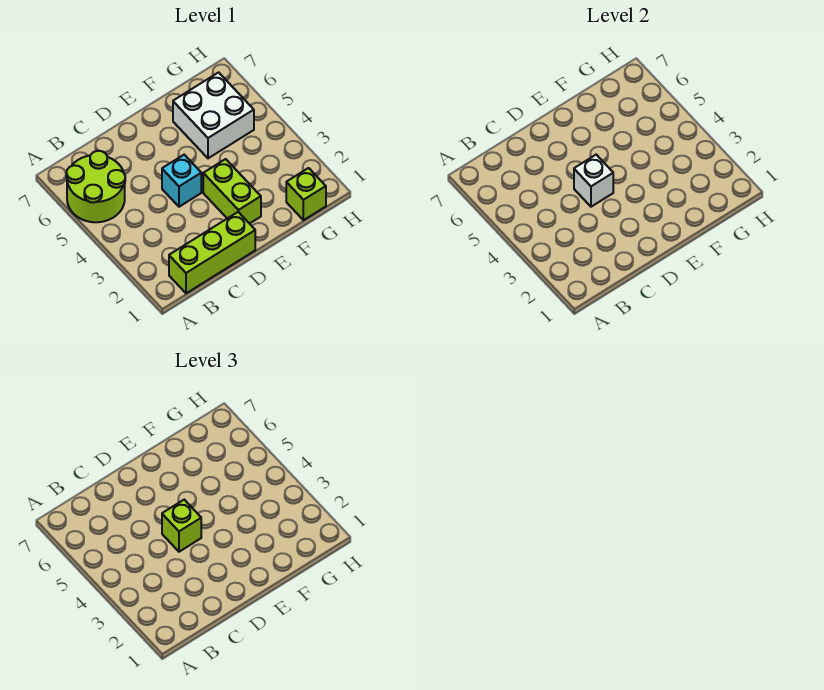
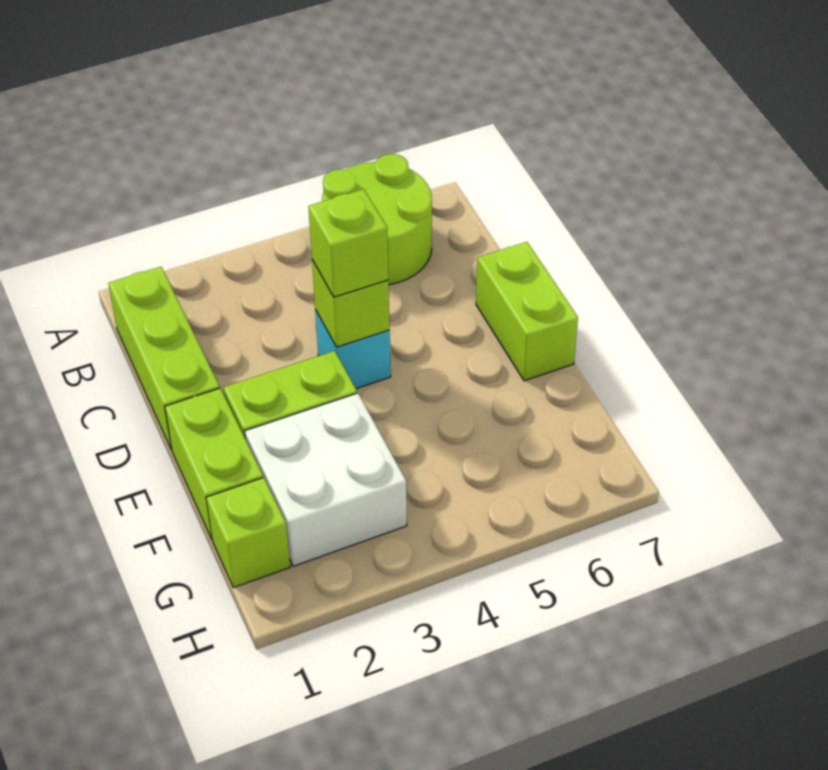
white 1x1 brick [574,155,613,207] -> lime 1x1 brick [312,260,390,347]
none -> lime 1x2 brick [476,242,578,381]
none -> lime 1x2 brick [165,388,263,539]
white 2x2 brick [173,72,254,158] -> white 2x2 brick moved to [245,393,407,566]

